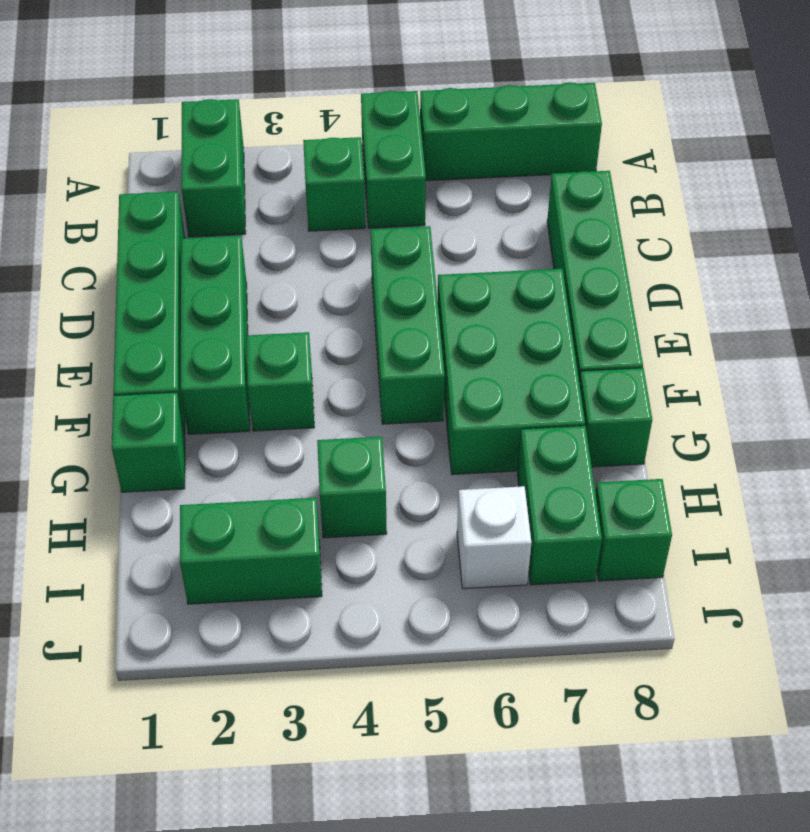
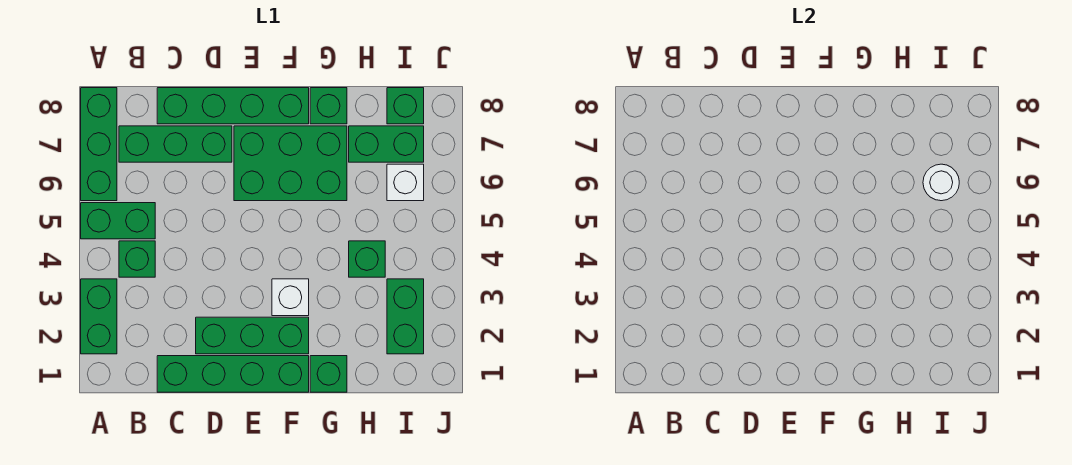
green 1x2 brick [181,99,246,237] -> green 1x2 brick turned to [81,279,117,354]
green 1x3 brick [371,226,445,424] -> green 1x3 brick moved to [119,126,232,162]
green 1x1 brick [247,332,314,431] -> white 1x1 brick [272,279,309,316]
none -> white 1x1 round brick [923,164,959,201]

